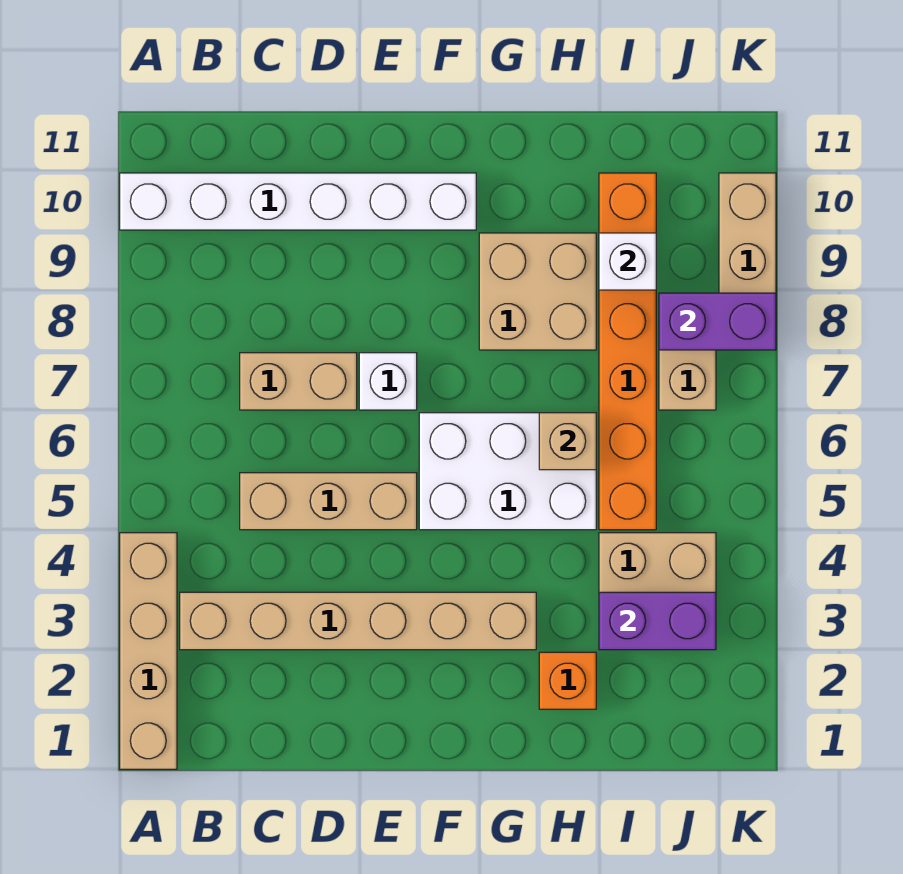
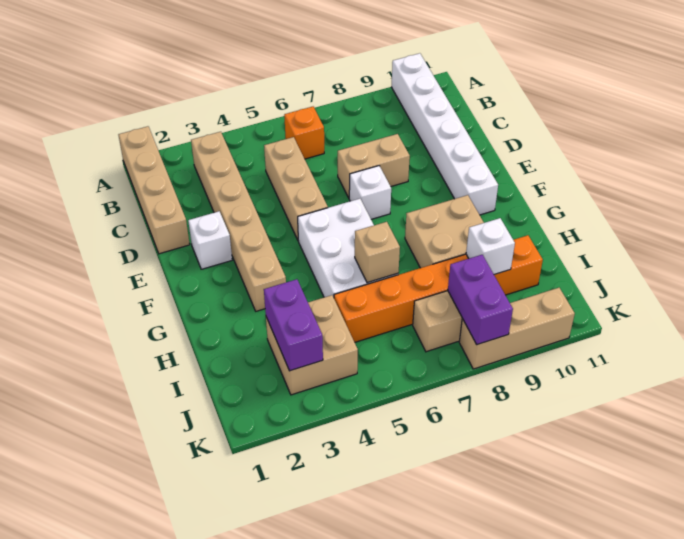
tan 1x4 brick [120,533,177,769] -> tan 1x4 brick turned to [118,126,190,254]
tan 1x2 brick [240,353,357,410] -> tan 1x2 brick turned to [338,134,410,198]
none -> white 1x1 brick [188,211,232,269]
orange 1x1 brick [539,652,596,709] -> orange 1x1 brick moved to [284,107,324,159]

